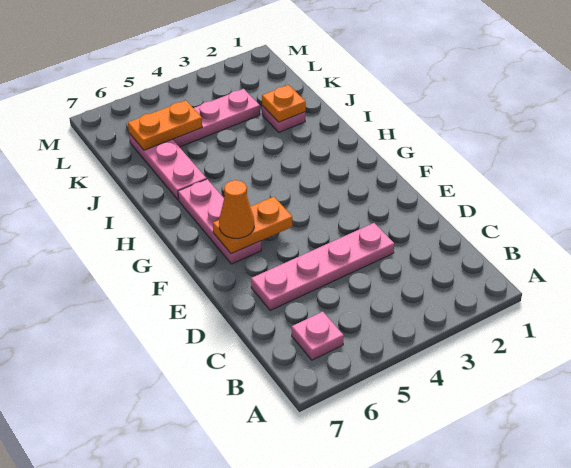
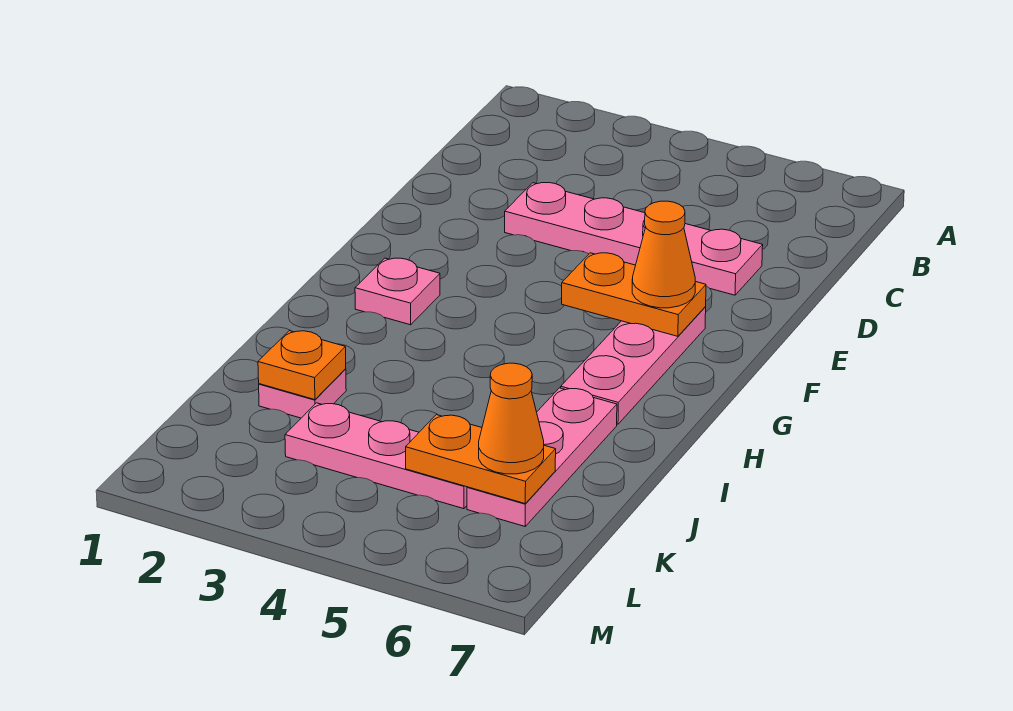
pink 1x1 plate [292,312,344,360] -> pink 1x1 plate moved to [355,258,440,325]
none -> orange 1x1 cone [479,363,544,474]

